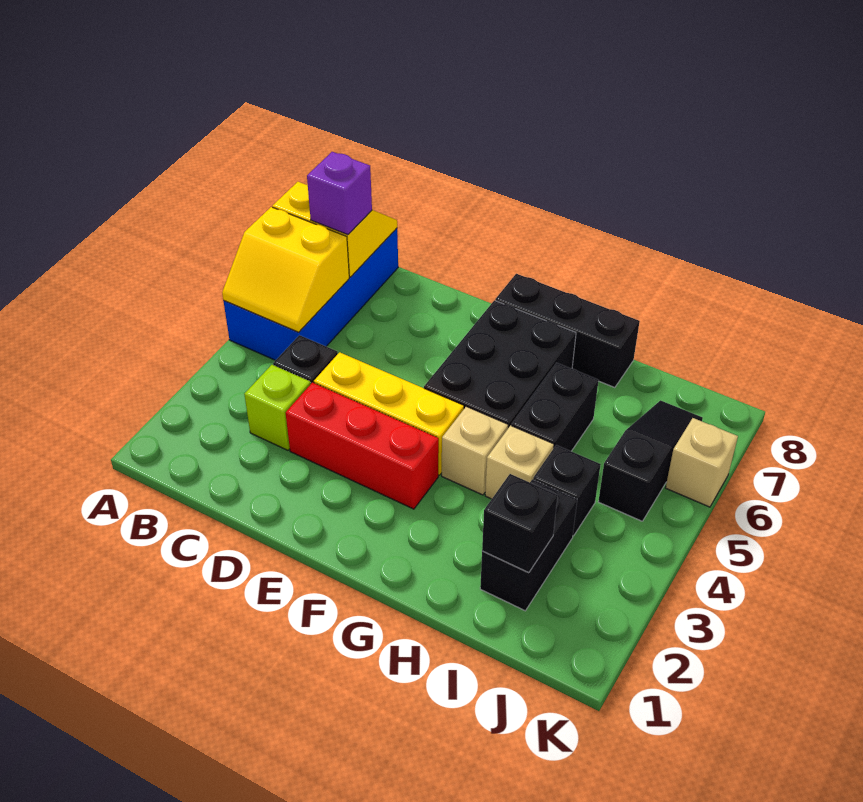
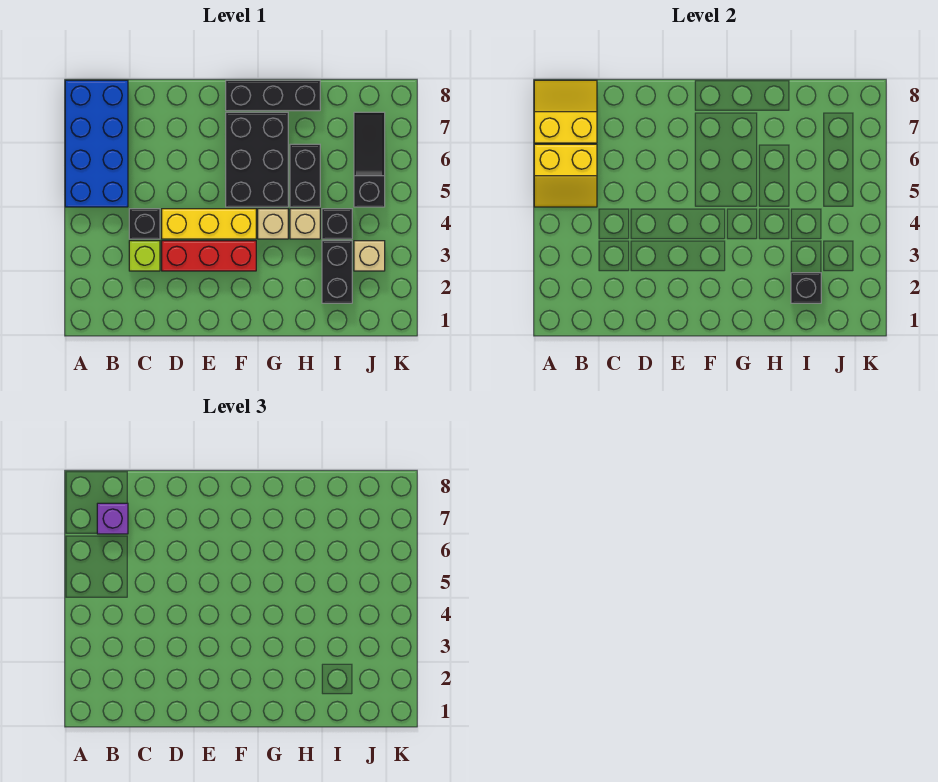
tan 1x1 brick [666,418,738,507] -> tan 1x1 brick moved to [354,241,385,271]

